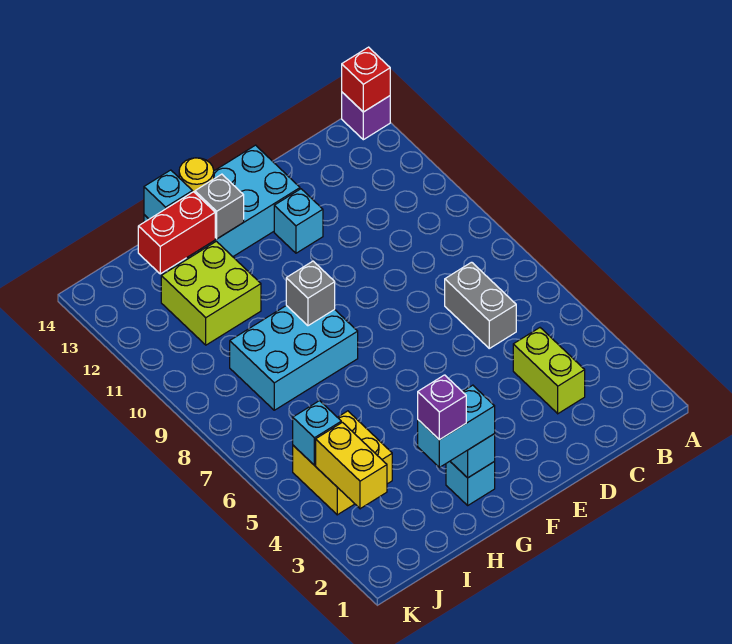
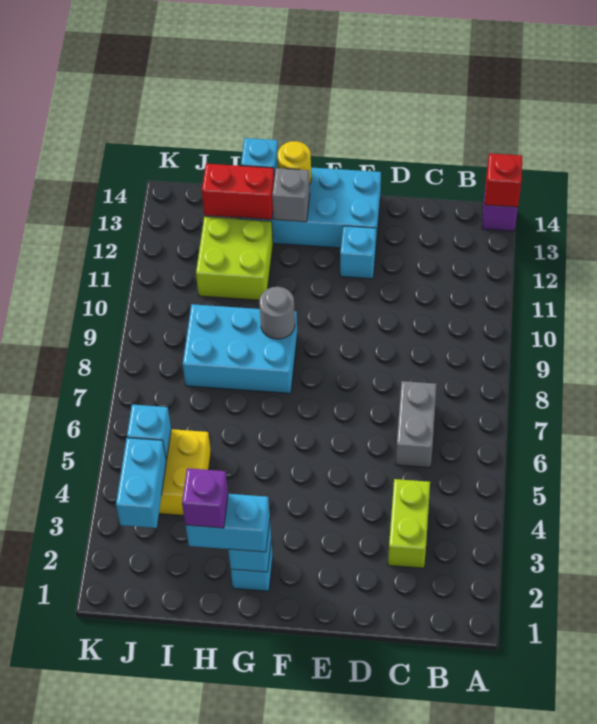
grey 1x1 brick [286,261,335,326] -> grey 1x1 round brick [259,287,295,339]
yellow 1x2 brick [316,422,387,509] -> cyan 1x2 brick [116,438,166,528]

